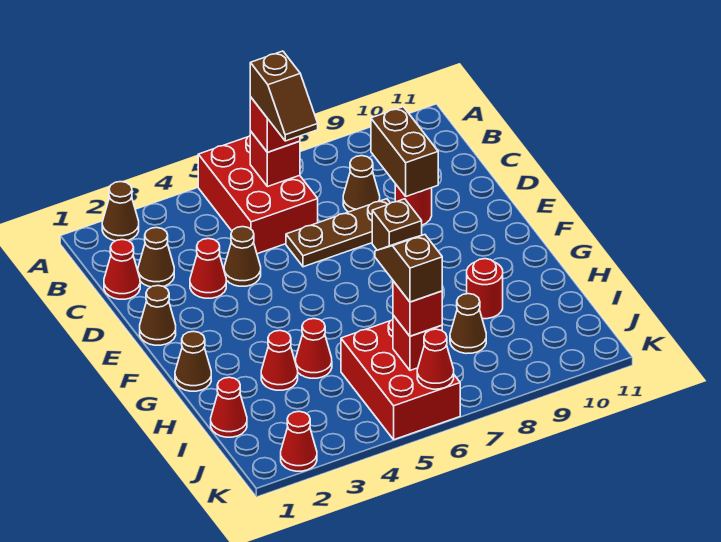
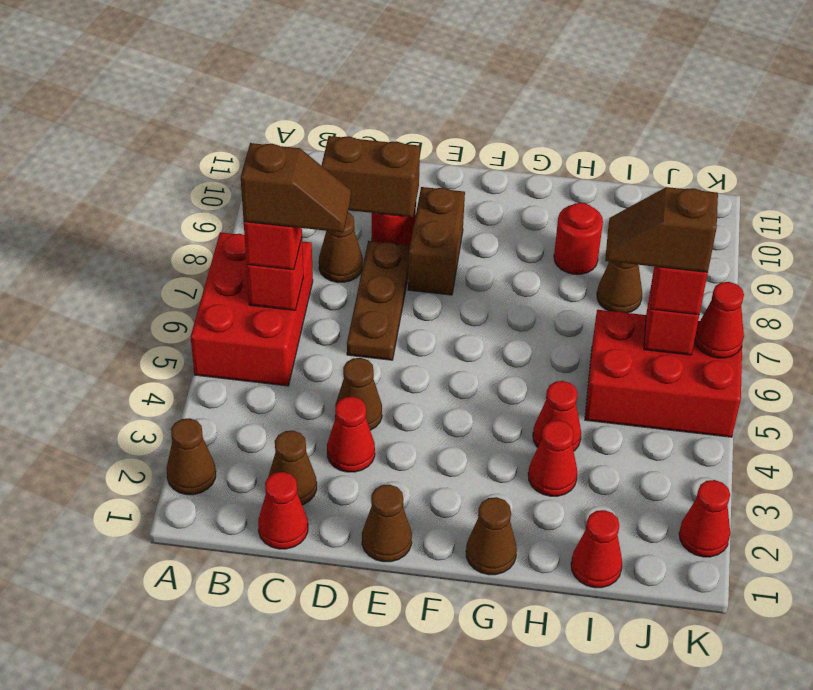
red 2x3 brick [198,136,318,254] -> red 2x3 brick turned to [191,232,313,386]
brown 1x1 brick [372,199,422,250] -> brown 1x2 brick [408,187,465,295]

